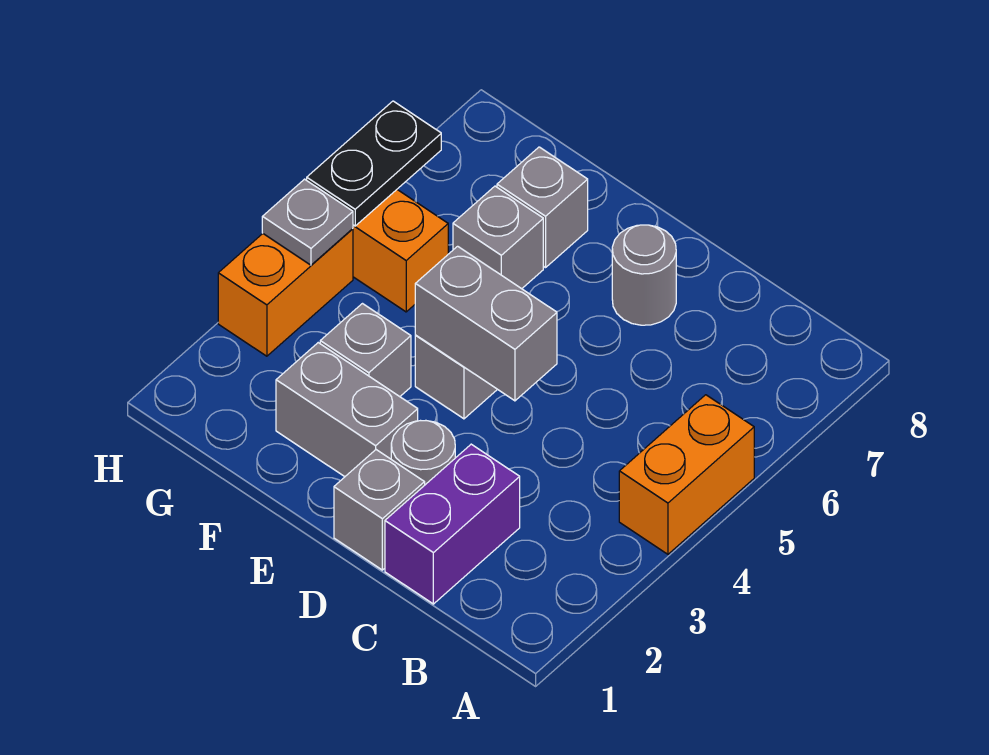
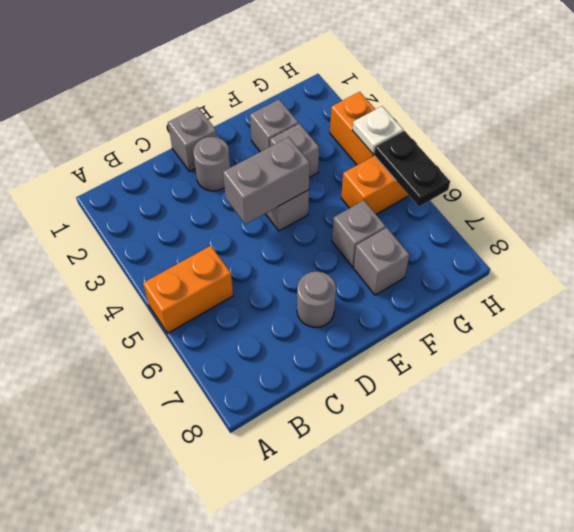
orange 1x2 brick [619,395,754,554] -> orange 1x2 brick turned to [143,246,233,333]
purple 1x2 brick [385,444,520,604] -> none
grey 1x2 brick [276,343,418,477] -> grey 1x1 brick [250,100,298,152]
grey 1x1 plate [262,179,353,265] -> white 1x1 plate [352,106,403,154]

